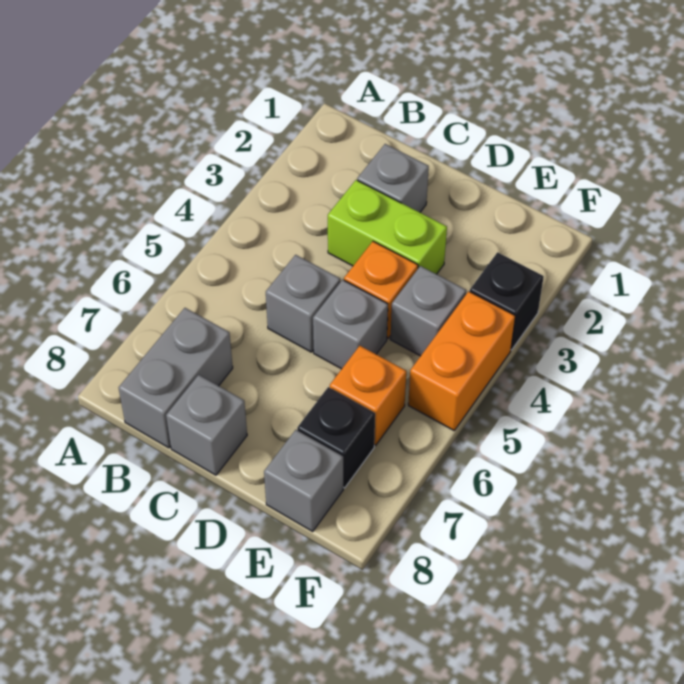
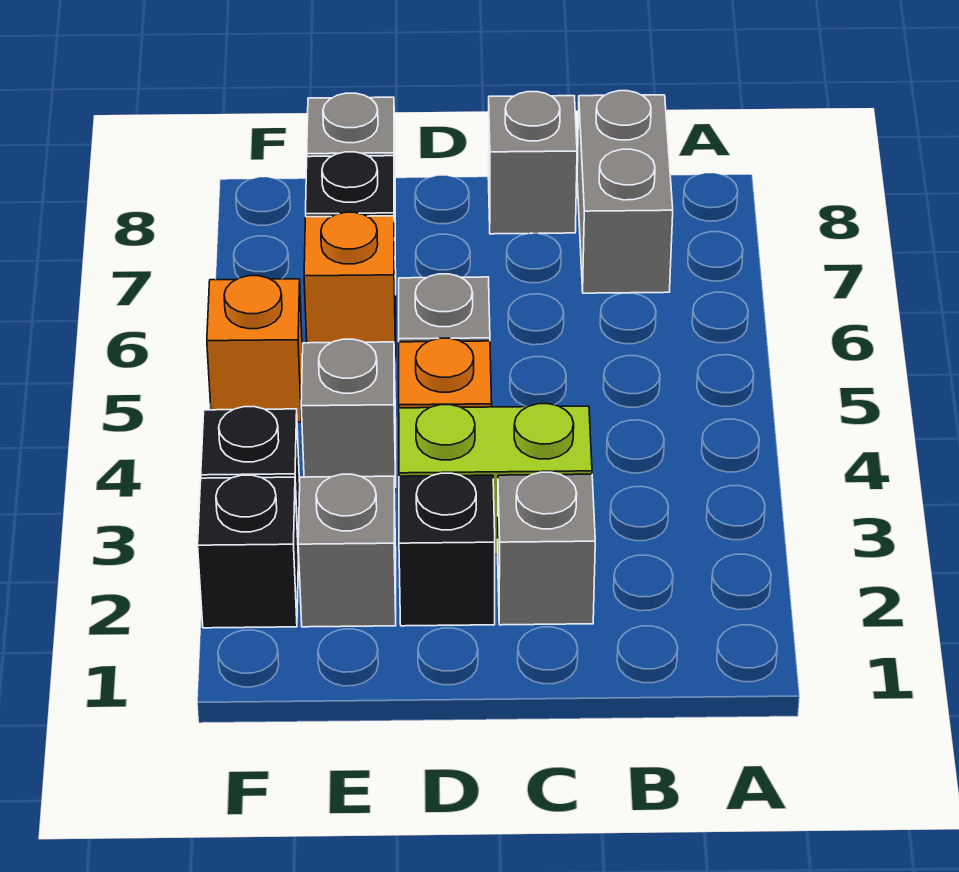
grey 1x1 brick [266,255,340,352] -> grey 1x1 brick moved to [298,474,396,627]
none -> black 1x1 brick [399,473,495,626]
none -> black 1x1 brick [198,475,298,628]
orange 1x2 brick [408,291,515,430] -> orange 1x1 brick [207,276,302,422]

